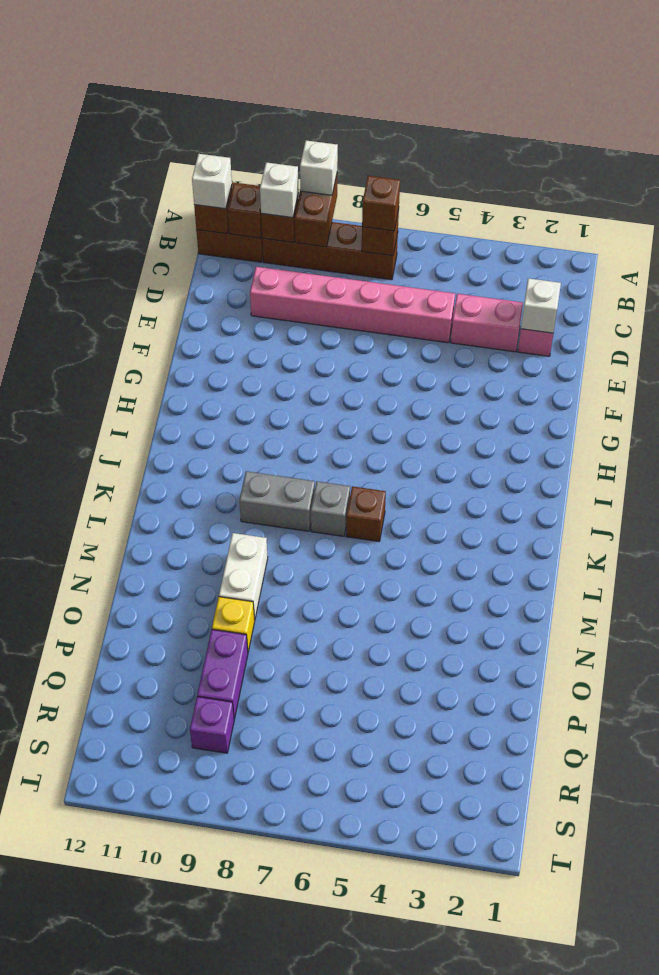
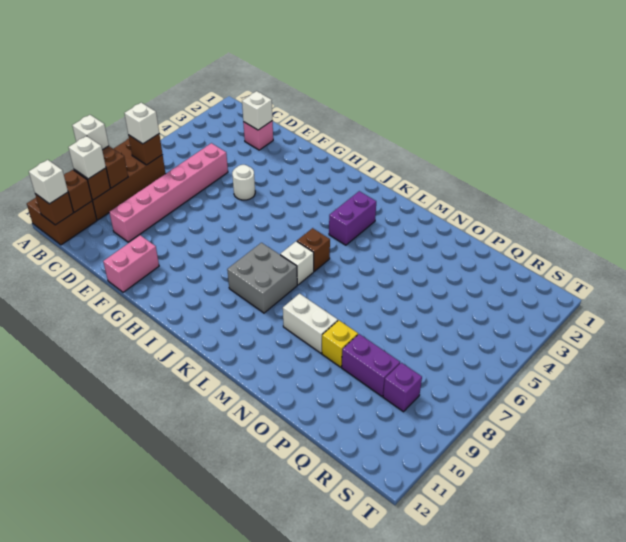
brown 1x4 brick [262,222,398,280] -> brown 2x4 brick [92,139,165,220]
brown 1x1 brick [362,176,400,231] -> white 1x1 brick [124,103,159,144]
pink 1x2 brick [451,294,523,352] -> pink 1x2 brick moved to [103,235,159,292]
none -> white 1x1 round brick [232,165,255,200]
none -> purple 1x2 brick [329,191,376,245]
grey 1x1 brick [311,481,350,536] -> white 1x1 brick [280,241,314,285]
grey 1x2 brick [239,471,315,531] -> grey 2x2 brick [227,243,297,313]

